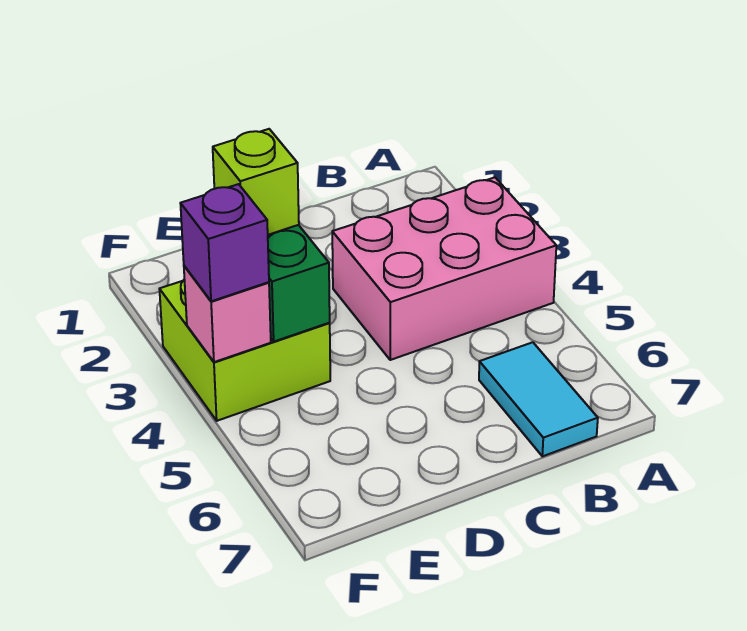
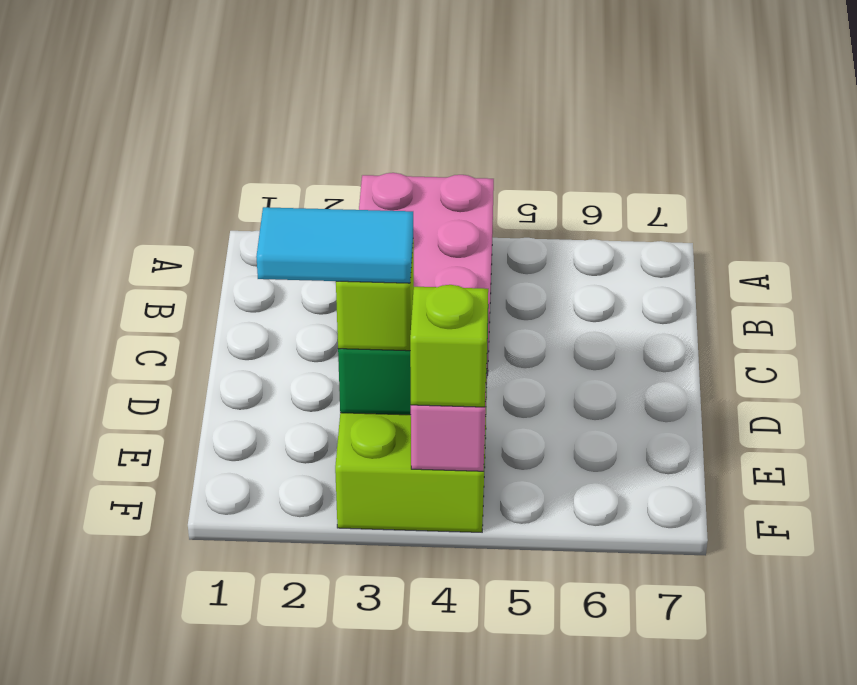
cyan 1x2 tile [479,342,598,456] -> cyan 1x2 tile moved to [256,207,413,283]
purple 1x1 brick [180,184,269,301] -> lime 1x1 brick [410,285,488,407]

